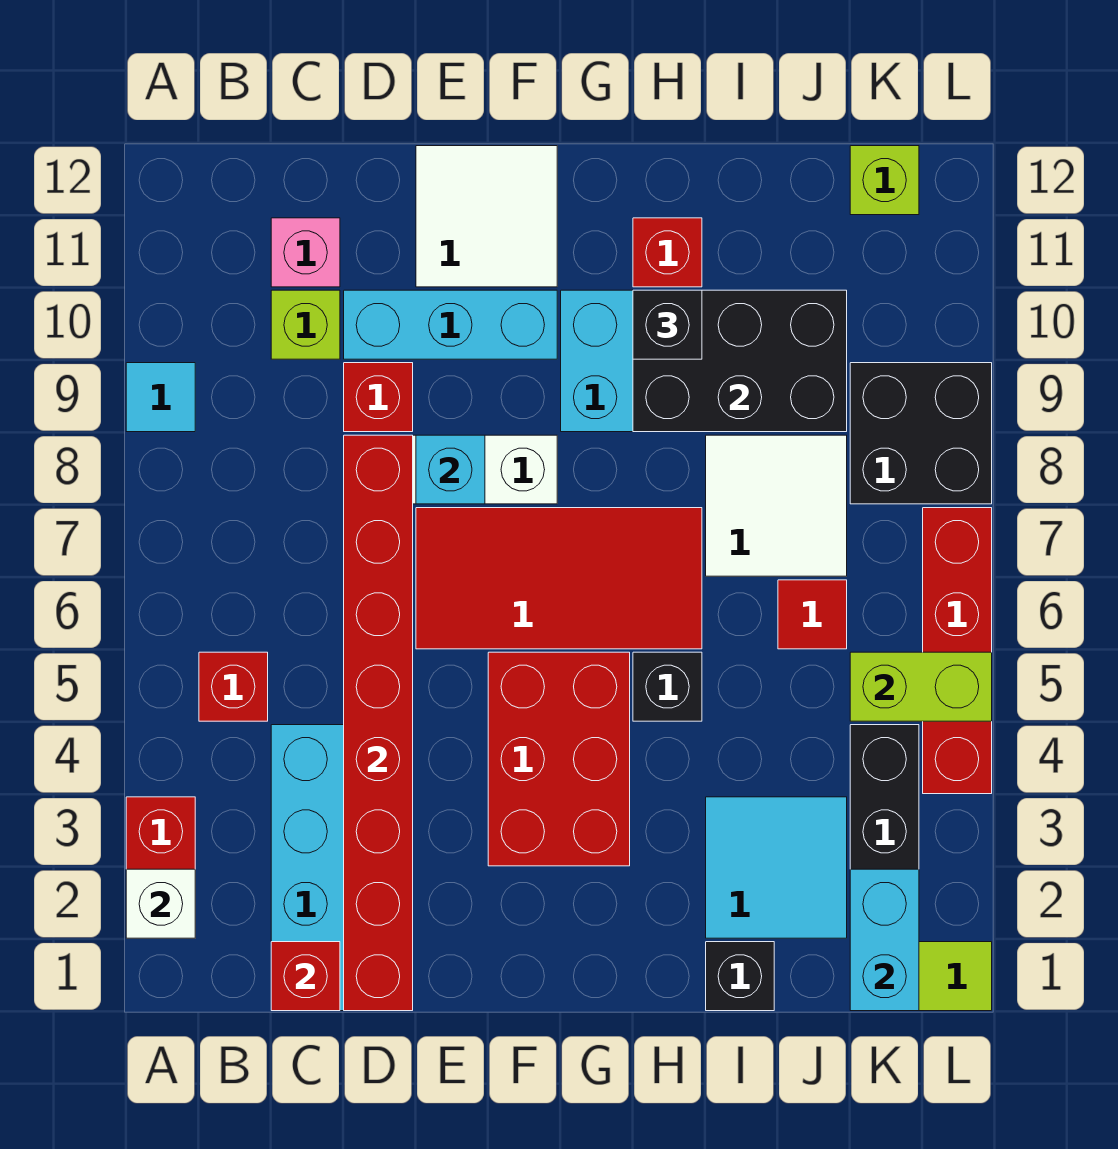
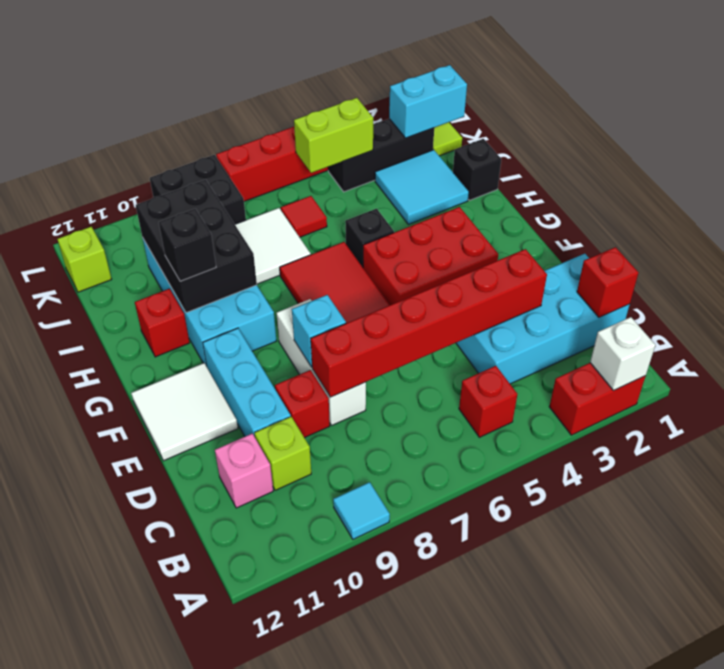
red 1x8 brick [344,435,413,1011] -> red 1x6 brick [311,249,547,397]
lime 1x2 brick [850,652,992,721] -> lime 1x2 brick turned to [294,98,373,173]

